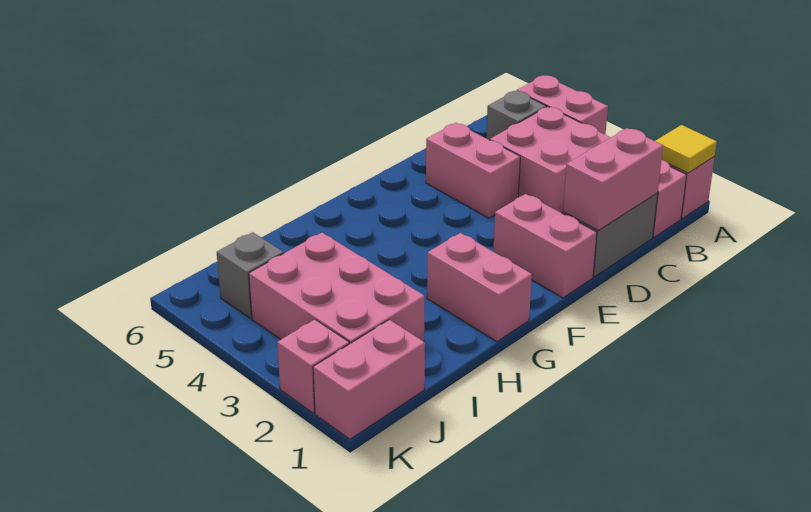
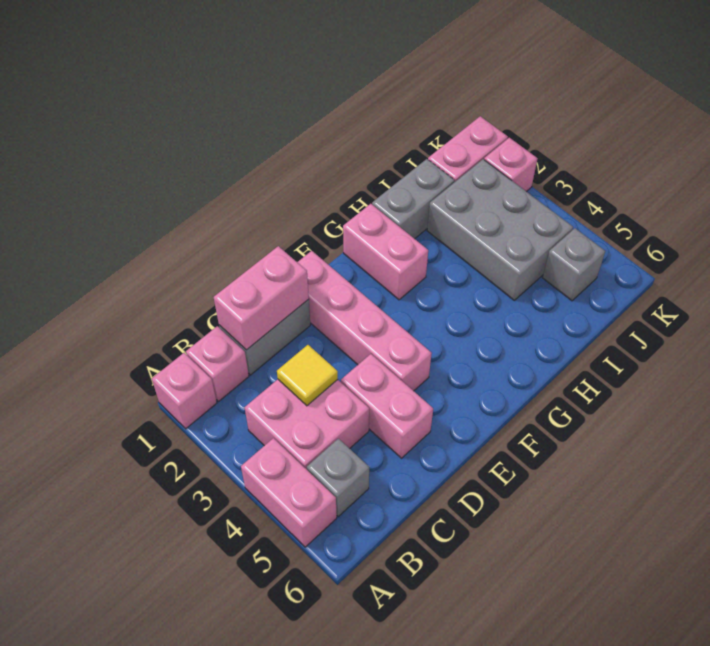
yellow 1x1 tile [655,125,717,173] -> yellow 1x1 tile moved to [277,345,338,406]
pink 1x2 brick [493,194,597,298] -> pink 1x4 brick [297,251,432,391]
none -> grey 1x2 brick [372,159,455,239]
pink 2x3 brick [249,233,424,344] -> grey 2x3 brick [427,159,573,300]

